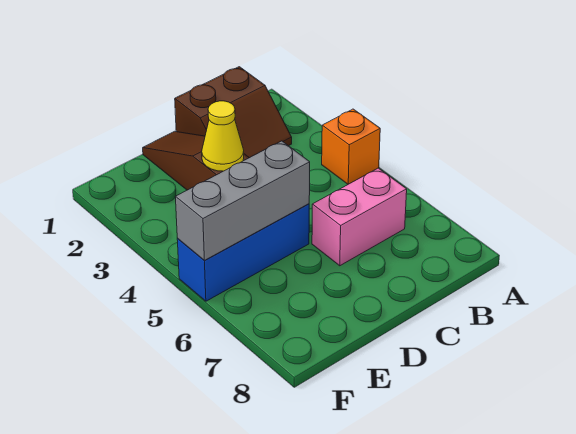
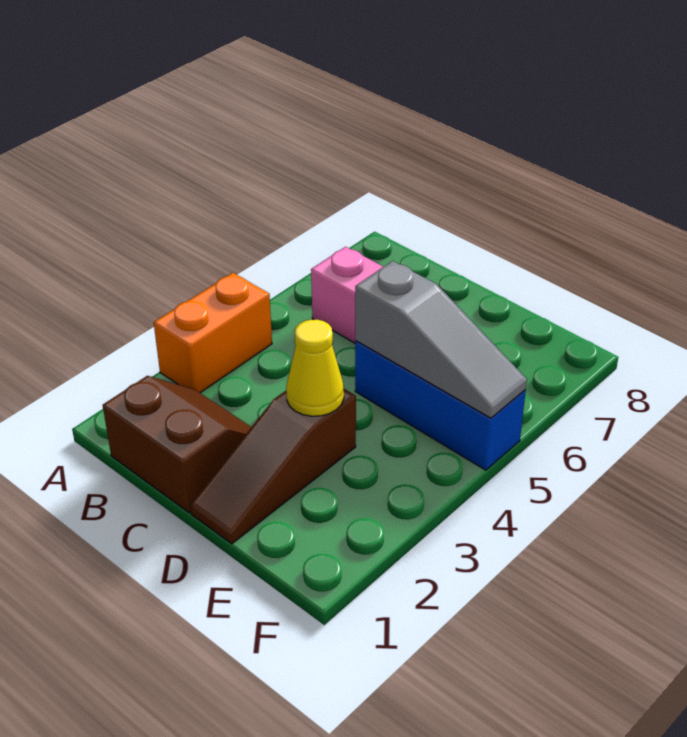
orange 1x1 brick [322,109,380,184] -> orange 1x2 brick [154,273,272,393]
grey 1x3 brick [176,141,310,260] -> grey 1x3 slope [355,261,527,418]

